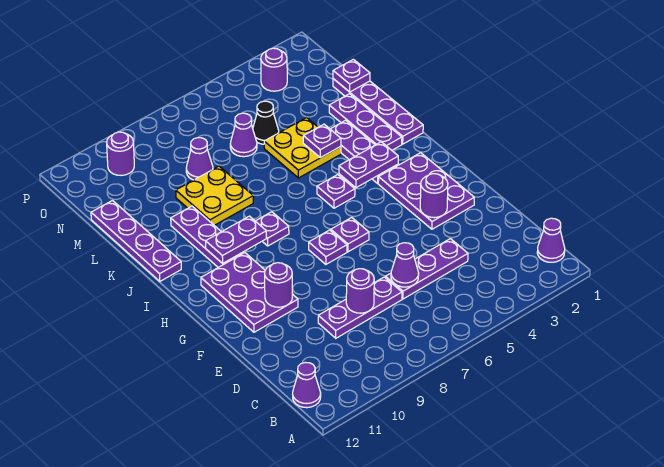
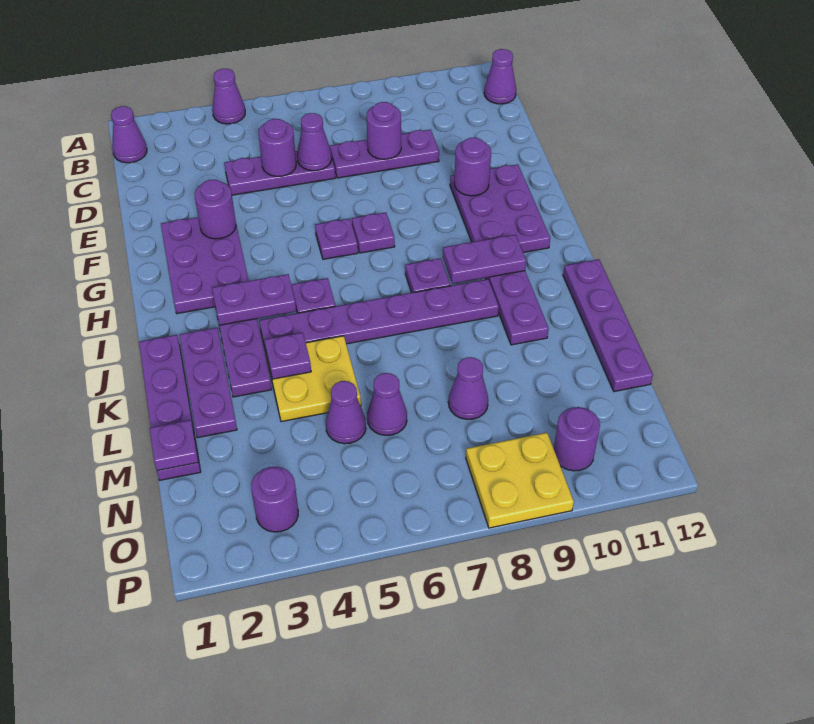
none -> purple 1x1 cone [212,69,245,124]
none -> purple 1x1 round brick [259,119,296,176]
none -> purple 1x6 plate [259,279,499,352]
yellow 2x2 plate [176,166,253,225] -> yellow 2x2 plate moved to [466,433,574,528]
black 1x1 cone [253,101,279,144] -> purple 1x1 cone [326,381,366,444]

